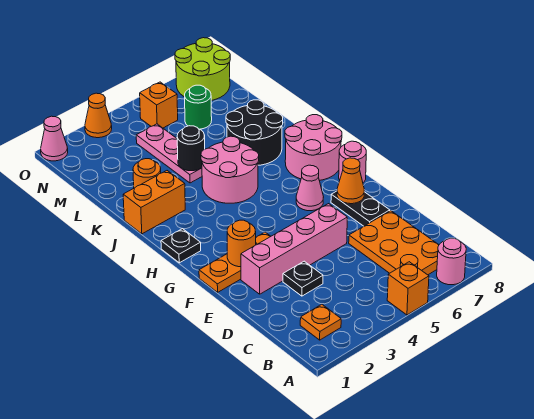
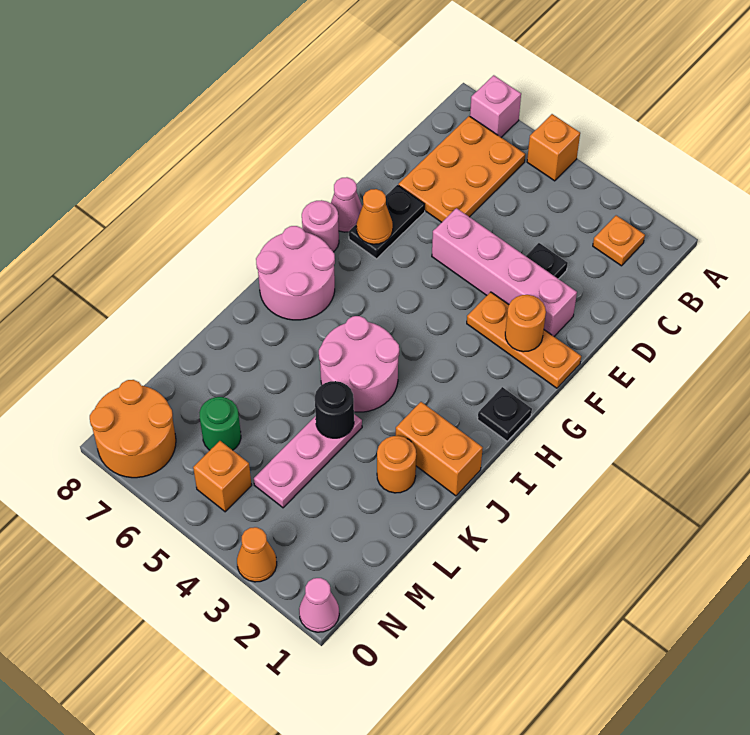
pink 1x1 round brick [437,238,466,285] -> pink 1x1 brick [470,75,521,137]
pink 1x1 cone [296,165,323,211] -> pink 1x1 cone moved to [331,177,362,232]
black 2x2 round brick [226,100,283,165] -> none
lime 2x2 round brick [175,38,230,101] -> orange 2x2 round brick [90,380,176,478]

